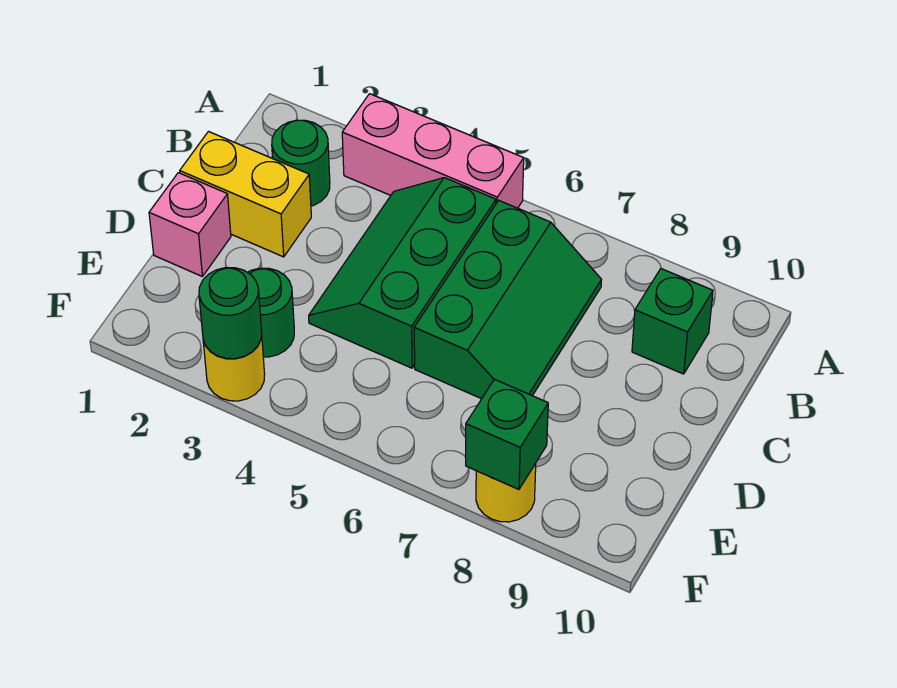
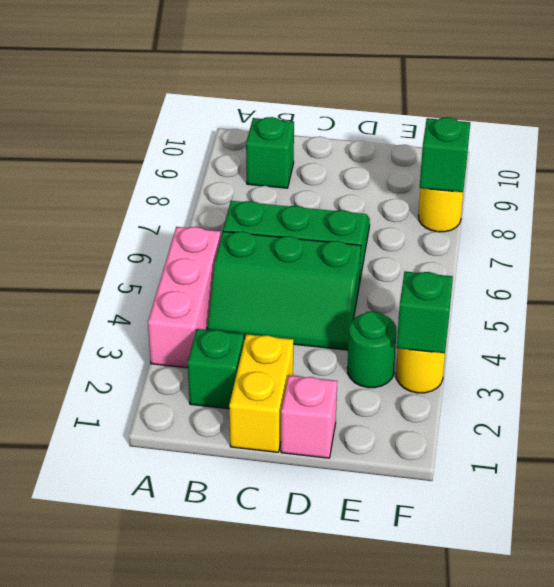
green 1x1 round brick [272,120,330,206] -> green 1x1 brick [188,329,244,409]
green 1x1 round brick [199,268,262,359] -> green 1x1 brick [397,271,453,353]

